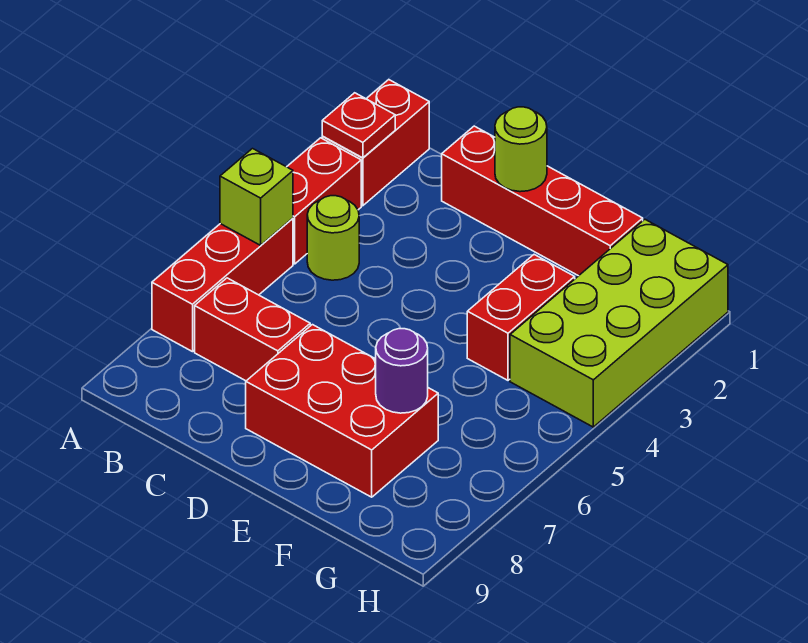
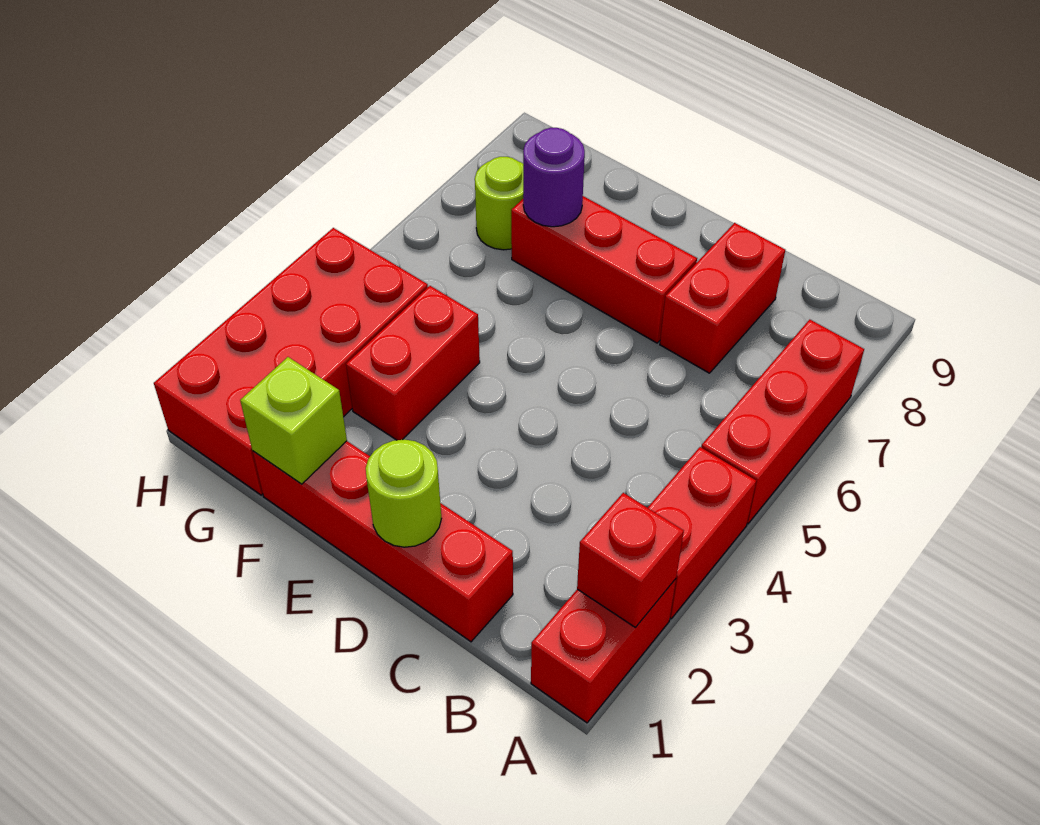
red 1x1 plate [322,93,395,158] -> red 1x1 brick [577,493,684,627]
lime 1x1 brick [220,149,293,245] -> lime 1x1 brick moved to [240,357,347,484]
lime 1x1 round brick [307,196,359,280] -> lime 1x1 round brick moved to [475,157,523,250]
red 1x2 brick [195,278,310,381] -> red 1x2 brick turned to [660,223,785,373]
red 2x3 brick [246,325,438,497] -> red 1x3 brick [511,196,697,343]
lime 2x4 brick [510,219,728,427] -> red 2x4 brick [154,228,428,495]

